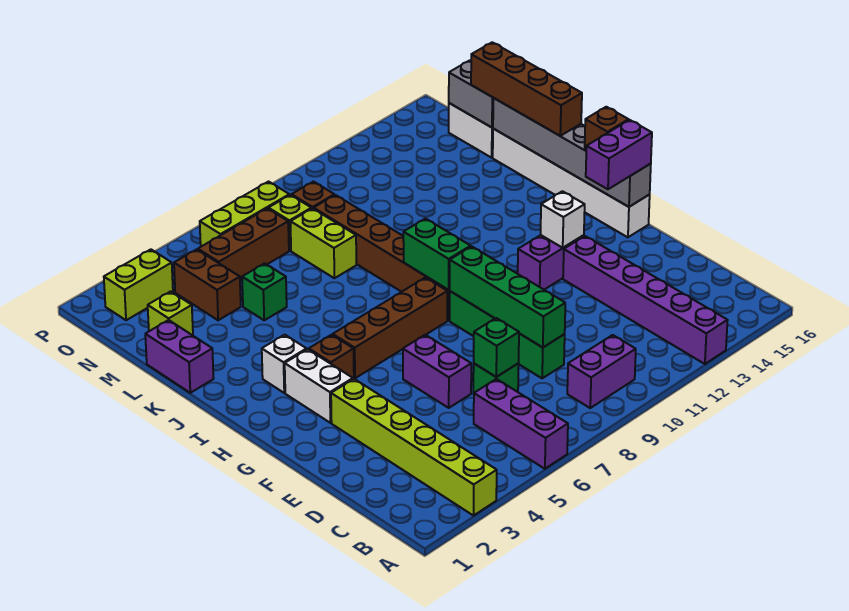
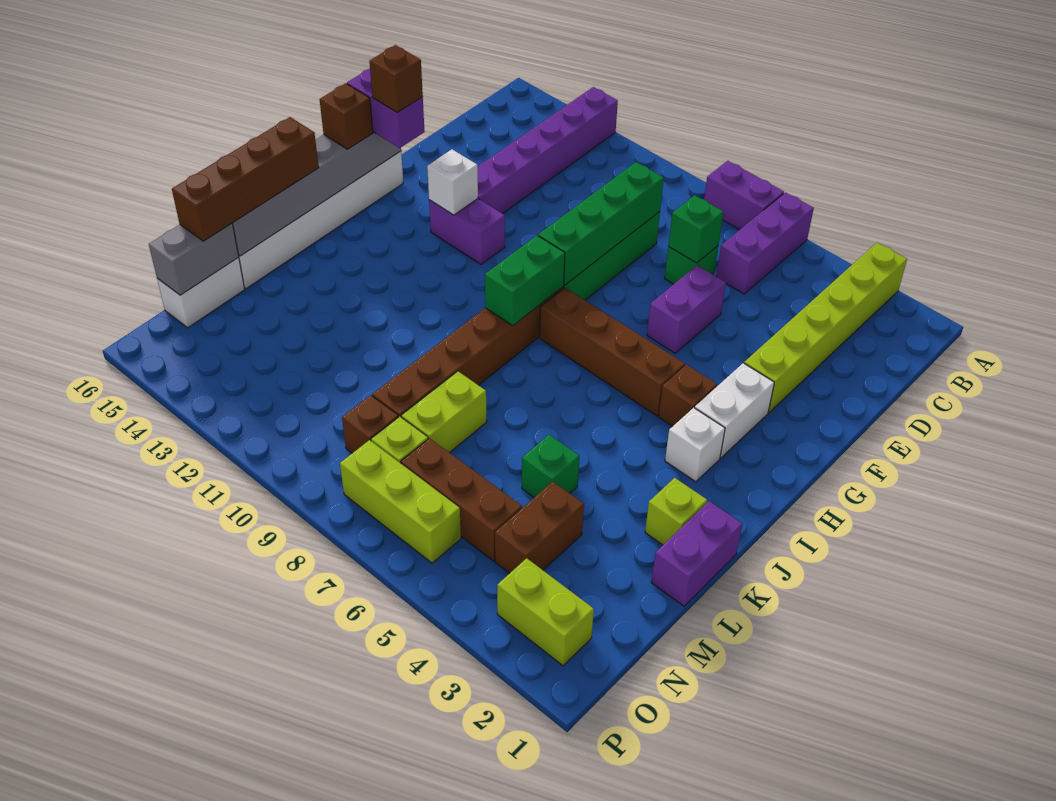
purple 1x2 brick [567,335,636,408] -> purple 1x2 brick moved to [704,161,784,230]
none -> brown 1x1 brick [369,45,423,112]
lime 1x1 brick [148,291,193,335] -> lime 1x1 brick moved to [645,478,707,545]

